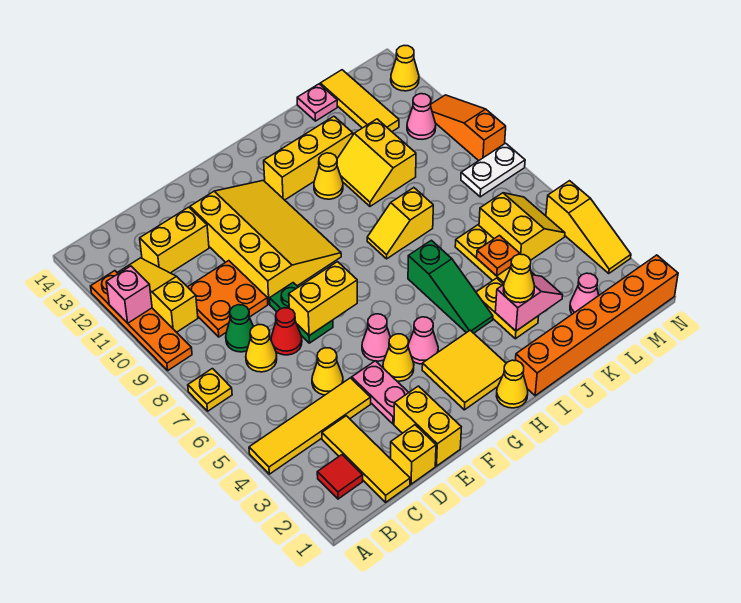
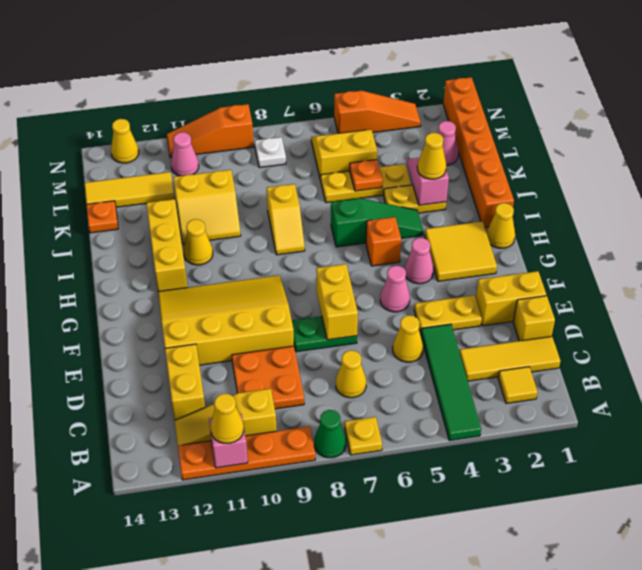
yellow 1x4 tile [249,378,371,474] -> green 1x4 tile [421,324,481,441]
red 1x1 tile [317,455,363,499] -> yellow 1x1 tile [498,367,538,403]
green 1x1 cone [226,305,253,352] -> green 1x1 cone moved to [314,410,346,458]
red 1x1 cone [271,308,302,355] -> none
pink 1x2 plate [352,361,409,424] -> yellow 1x2 plate [414,295,482,334]
yellow 1x1 cone [383,334,414,381] -> yellow 1x1 cone moved to [211,394,244,443]
none -> orange 1x1 brick [366,217,401,266]
pink 1x1 plate [297,84,337,121] -> orange 1x1 plate [86,201,118,233]
white 1x2 plate [461,143,525,197] -> white 1x1 plate [255,137,286,168]
yellow 1x3 slope [546,181,631,273] -> orange 1x3 slope [334,91,421,133]

